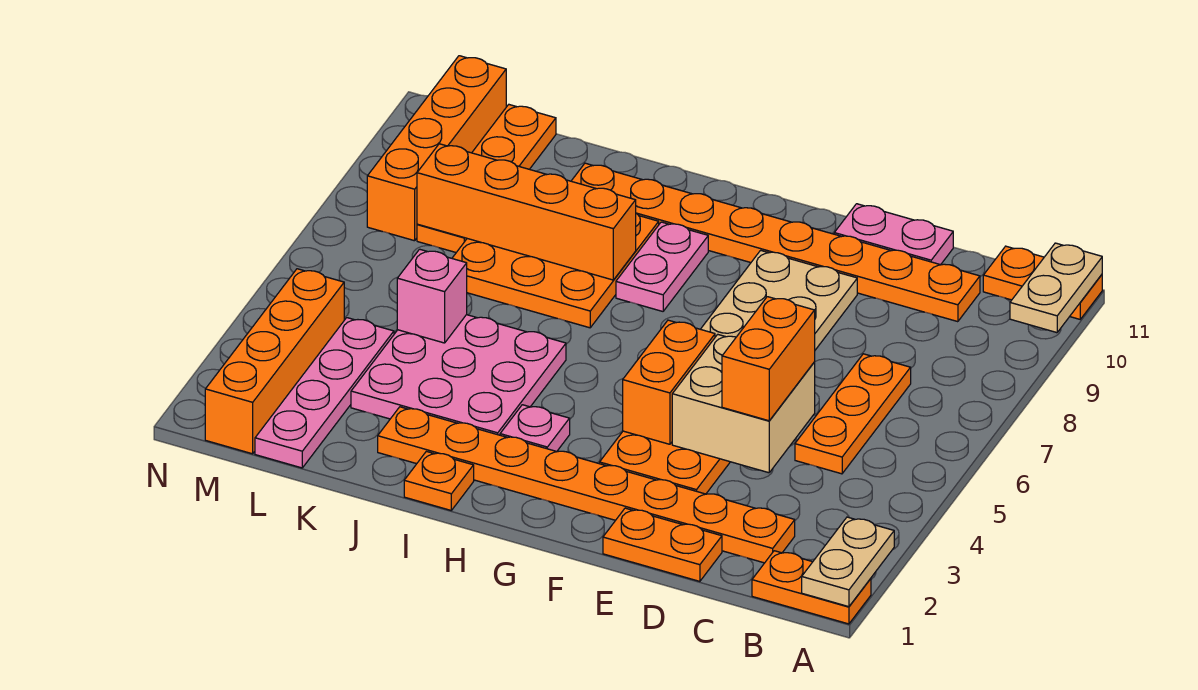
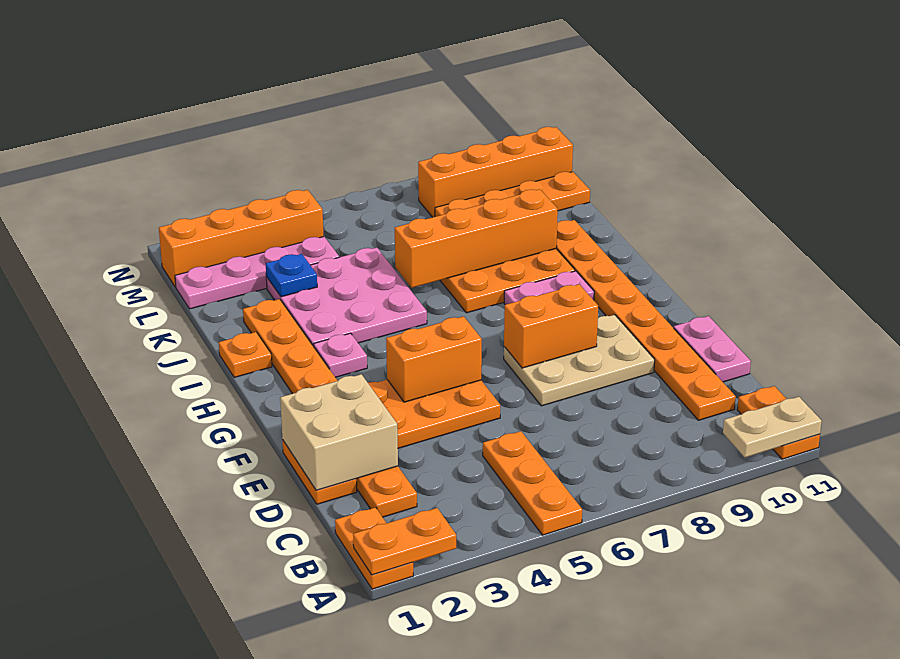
tan 1x2 plate [802,517,894,607] -> orange 1x2 plate [353,508,456,575]
orange 1x3 plate [795,354,911,474] -> orange 1x3 plate turned to [483,431,582,535]
tan 2x2 brick [672,334,815,473] -> tan 2x2 brick moved to [280,374,398,490]
orange 1x2 brick [722,297,815,421] -> orange 1x2 brick moved to [504,284,598,368]
orange 1x4 brick [417,144,636,280] -> orange 1x4 brick turned to [395,189,558,288]
none -> blue 1x1 plate [266,254,317,297]
pink 1x1 brick [397,249,467,343] -> none

